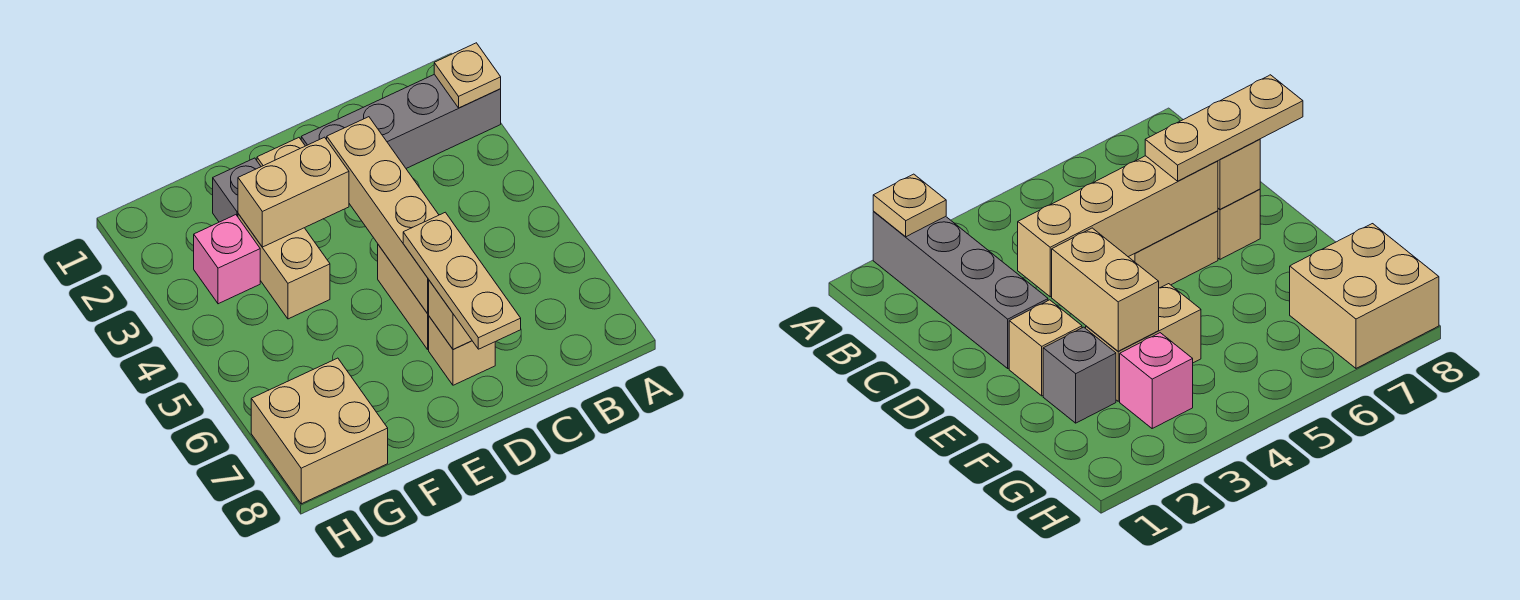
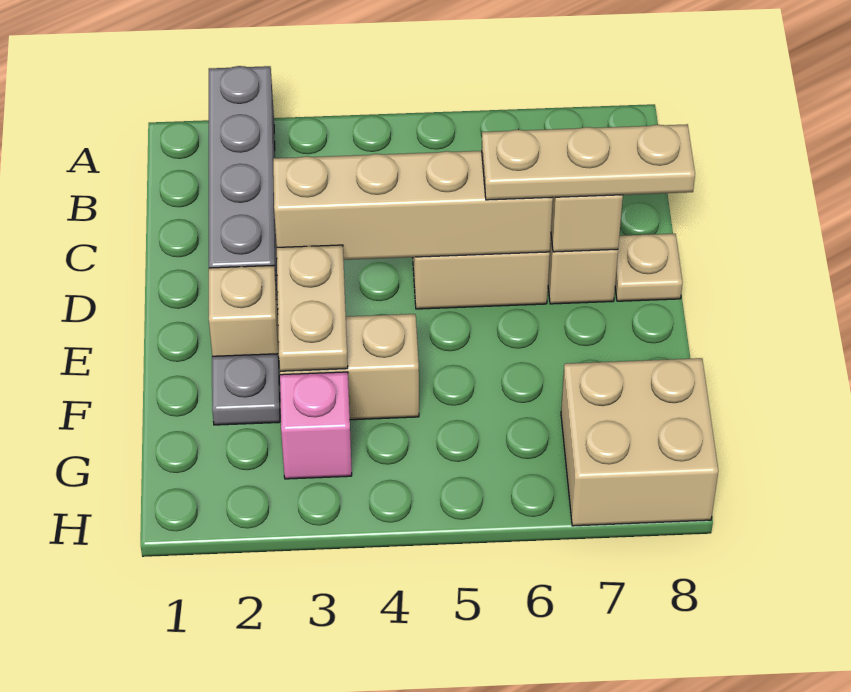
tan 1x1 plate [434,43,501,108] -> tan 1x1 plate moved to [615,234,683,301]
tan 1x2 brick [238,137,349,247] -> tan 1x2 plate [277,245,348,371]
grey 1x1 brick [213,158,261,222] -> grey 1x1 plate [212,354,280,425]

